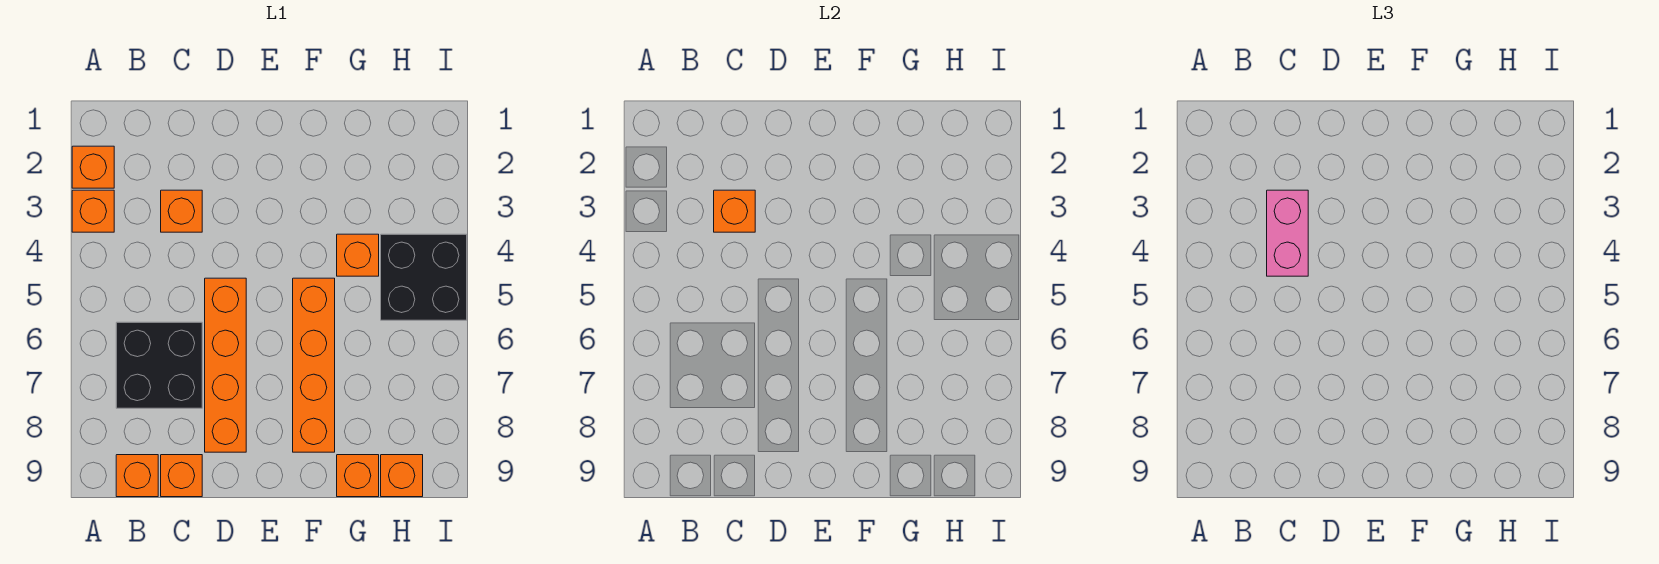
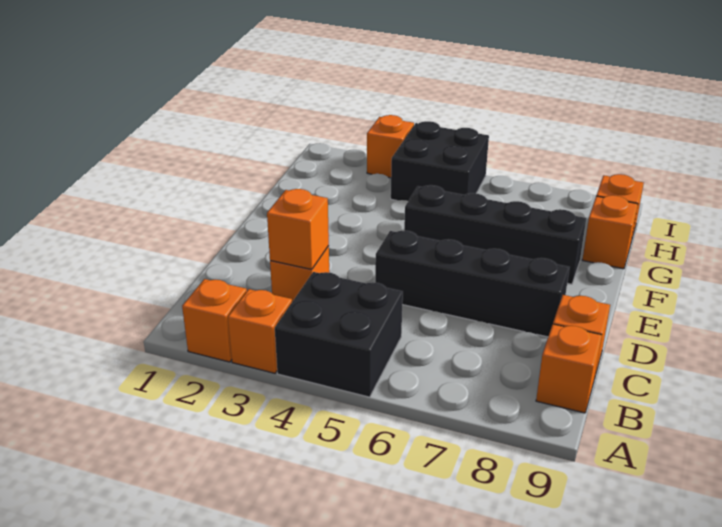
black 2x2 brick [116,322,202,408] -> black 2x2 brick moved to [275,272,403,397]
pink 1x2 brick [1267,190,1308,276] -> none
orange 1x4 brick [205,278,246,452] -> black 1x4 brick [375,231,569,337]
orange 1x4 brick [293,278,335,452] -> black 1x4 brick [404,185,586,284]
orange 1x1 brick [337,234,379,276] -> orange 1x1 brick moved to [367,115,414,178]

